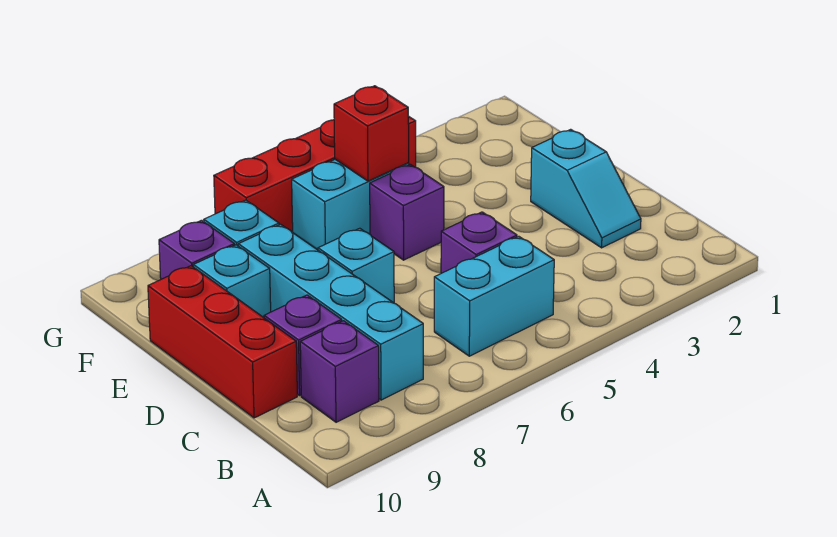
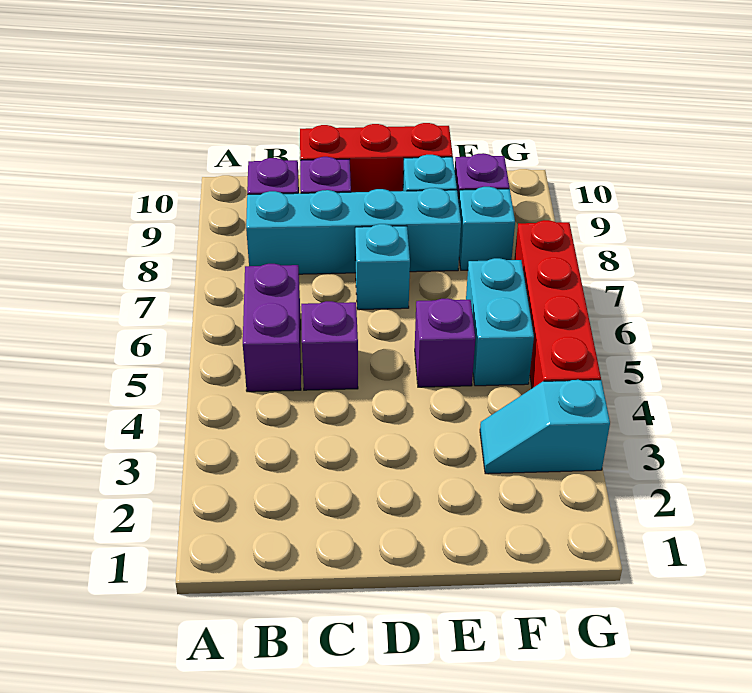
cyan 1x2 brick [434,236,554,356] -> purple 1x2 brick [243,264,301,392]
cyan 1x2 slope [531,129,641,248] -> cyan 1x2 slope moved to [480,380,610,474]
red 1x1 brick [334,86,409,181] -> none

